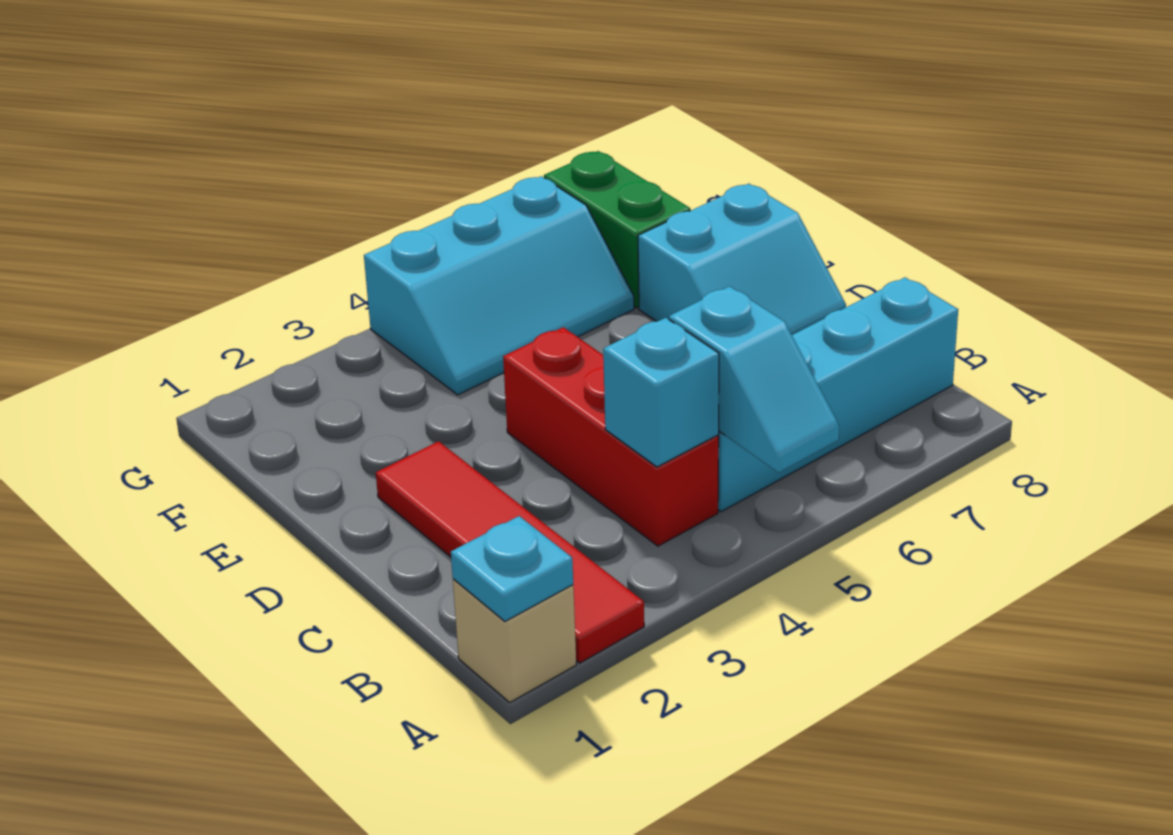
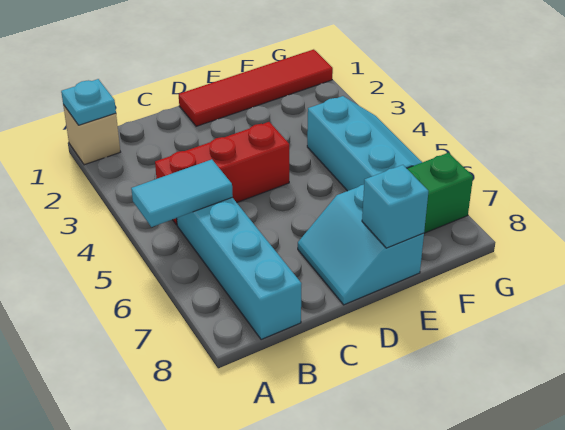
red 1x4 tile [376,441,644,663] -> red 1x4 tile moved to [179,49,333,126]
cyan 1x2 slope [669,286,839,473] -> cyan 1x2 tile [131,159,233,227]
cyan 1x1 brick [603,318,719,467] -> cyan 1x1 brick moved to [362,165,428,248]
cyan 2x3 slope [364,176,634,395] -> cyan 2x3 slope turned to [307,96,422,191]

